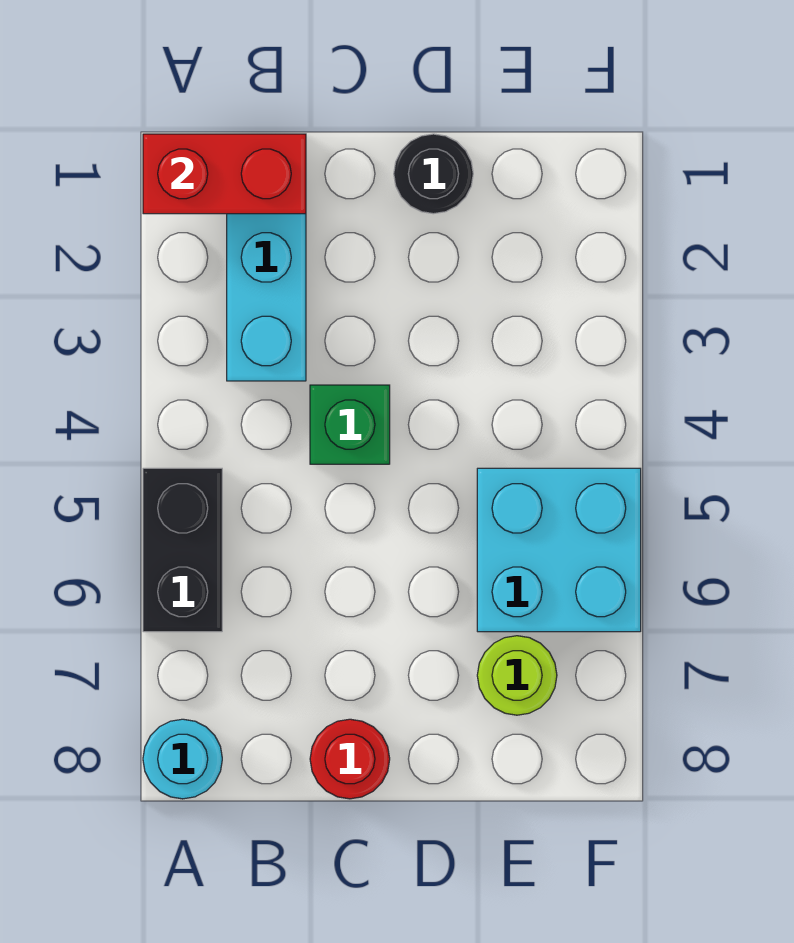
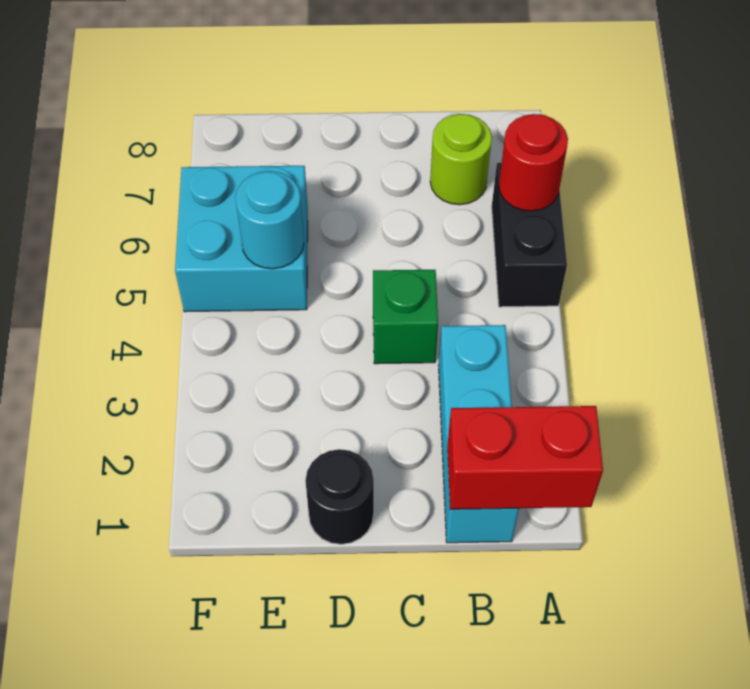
cyan 1x1 round brick [143,719,222,799] -> cyan 1x1 round brick moved to [235,171,304,269]
red 1x1 round brick [310,719,390,799] -> red 1x1 round brick moved to [499,114,568,211]
lime 1x1 round brick [477,636,557,715] -> lime 1x1 round brick moved to [430,114,492,205]

